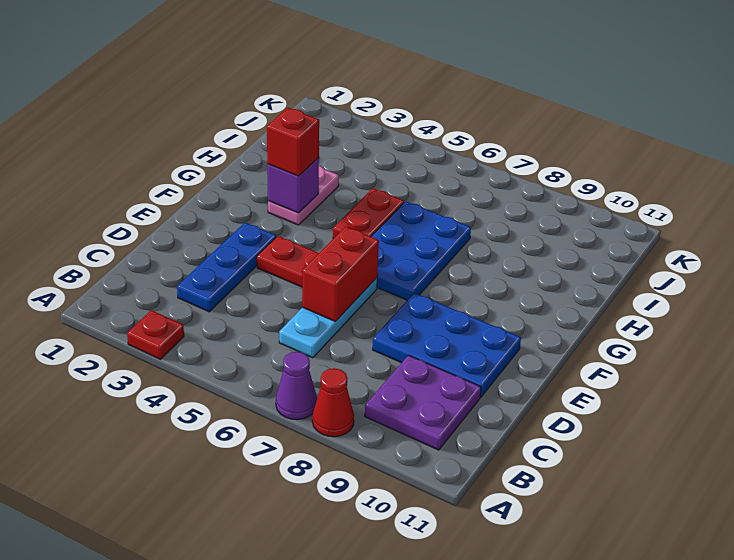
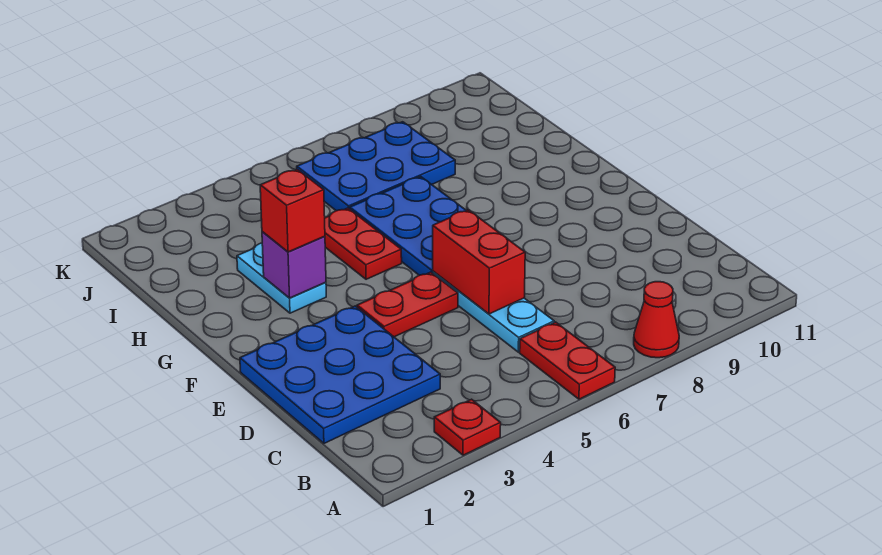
none -> red 1x2 plate [520,322,615,399]
purple 1x1 cone [276,352,317,420] -> none
purple 2x2 plate [365,355,481,450] -> none
blue 1x3 plate [177,222,276,312] -> blue 3x3 plate [240,306,440,443]
blue 2x3 plate [373,293,521,397] -> blue 2x3 plate moved to [297,122,455,211]
pink 1x2 plate [268,166,339,225] -> cyan 1x2 plate [237,243,326,313]

